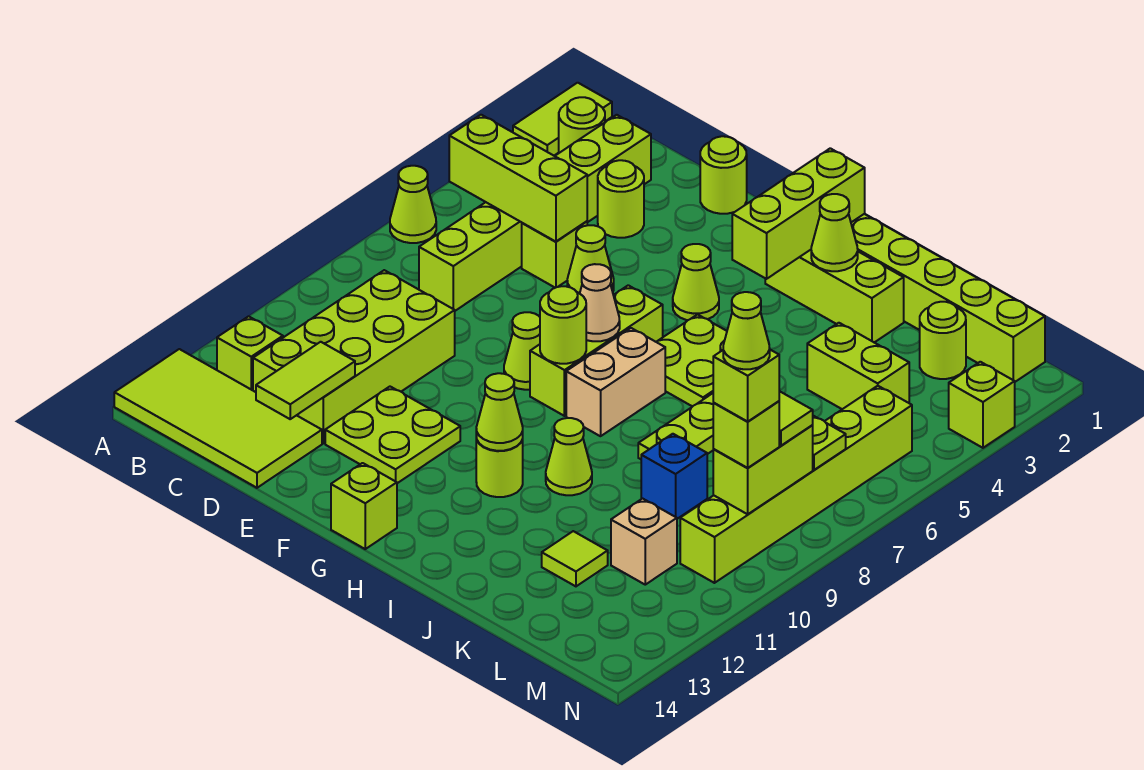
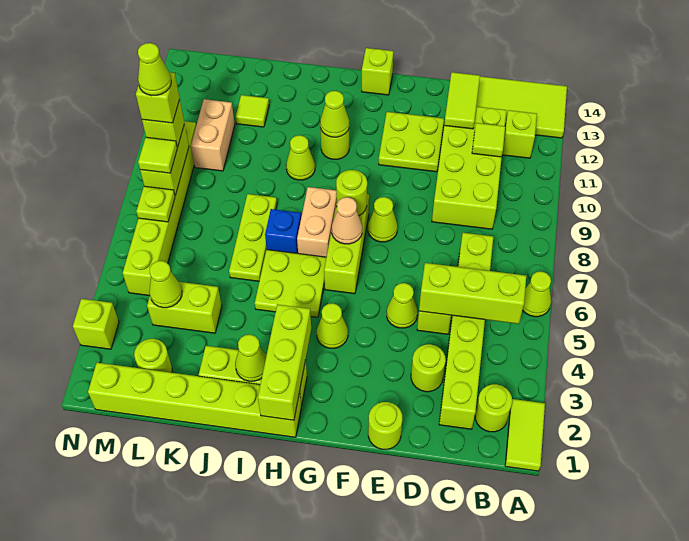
none -> lime 1x1 tile [472,123,505,157]
blue 1x1 brick [641,434,707,519] -> blue 1x1 brick moved to [265,209,301,253]
none -> lime 1x1 cone [149,261,182,308]
tan 1x1 brick [611,499,677,585] -> tan 1x2 brick [191,99,235,171]

